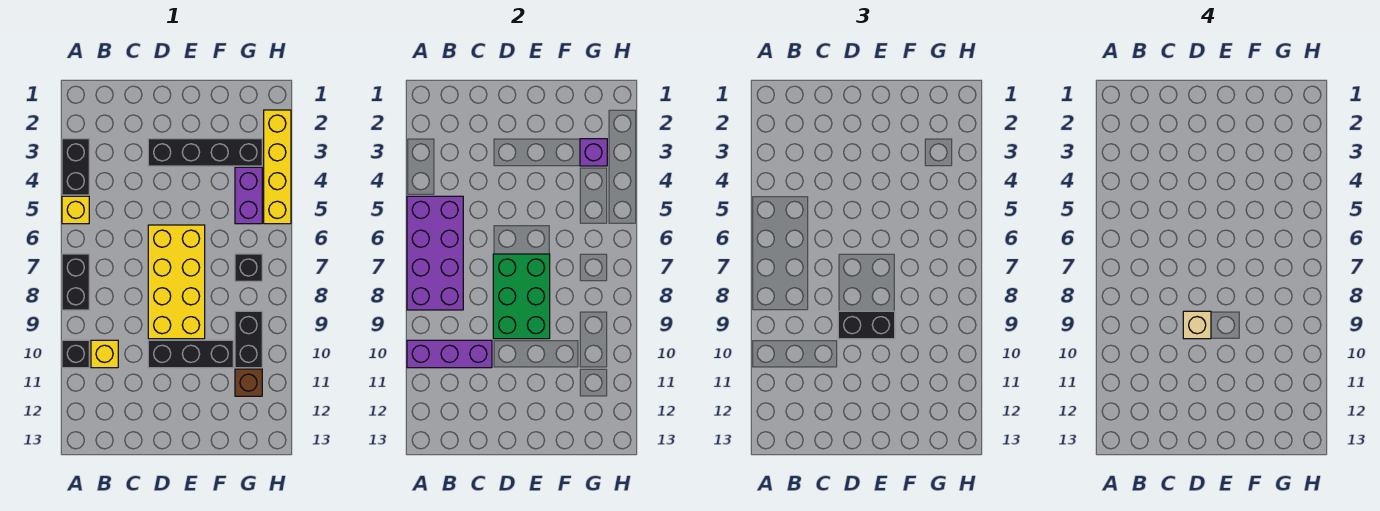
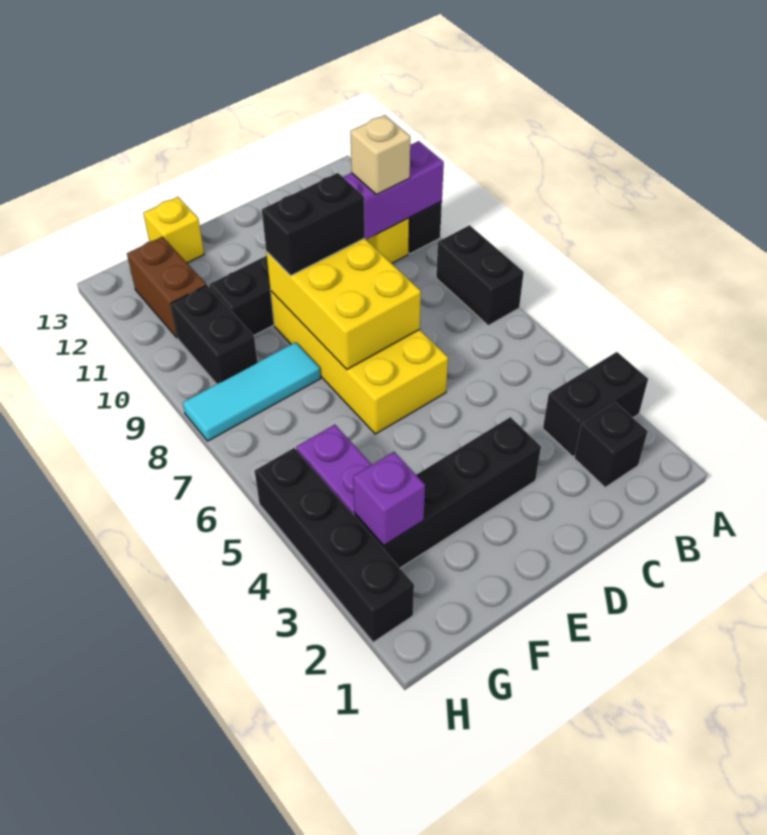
black 1x2 brick [62,139,89,195] -> black 1x2 brick turned to [543,352,648,456]
yellow 1x1 brick [62,196,89,224] -> yellow 1x1 brick moved to [143,197,204,263]
purple 2x4 brick [407,196,463,310] -> none
green 2x3 brick [493,254,550,339] -> yellow 2x3 brick [266,238,421,369]
tan 1x1 brick [1183,311,1211,339] -> tan 1x1 brick moved to [350,115,410,194]
none -> cyan 1x3 tile [183,342,321,441]
black 1x1 brick [235,254,262,281] -> black 1x1 brick moved to [574,402,648,487]
brown 1x1 brick [235,369,262,396] -> brown 1x2 brick [127,237,206,338]
yellow 1x4 brick [264,110,291,224] -> black 1x4 brick [255,448,414,642]

